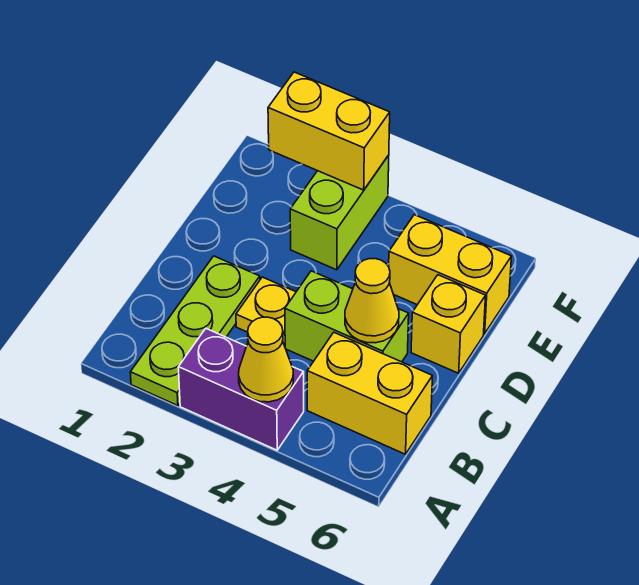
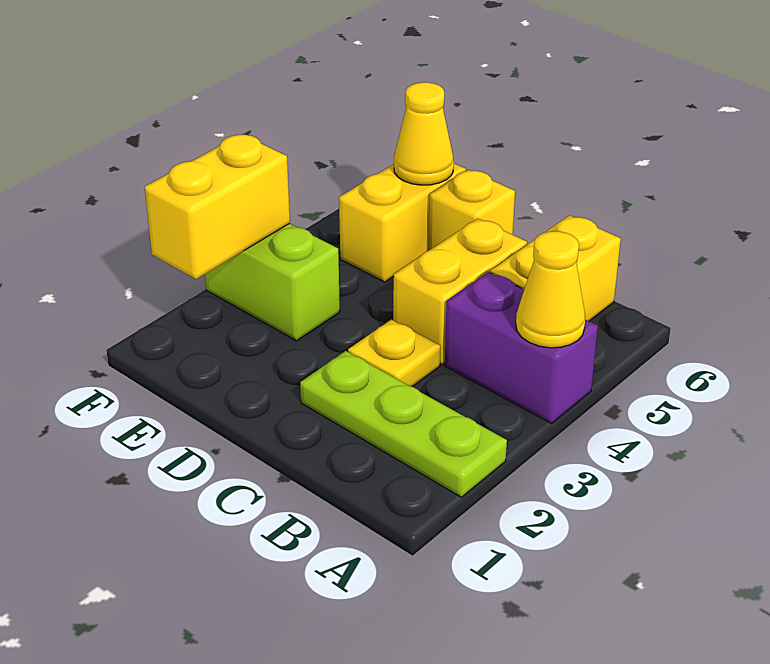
purple 1x2 brick [178,329,304,450] -> purple 1x2 brick turned to [445,272,598,423]
lime 1x2 brick [285,271,409,362] -> yellow 1x2 brick [393,219,527,365]
yellow 1x1 cone [345,259,399,343] -> yellow 1x1 cone moved to [394,82,454,185]

